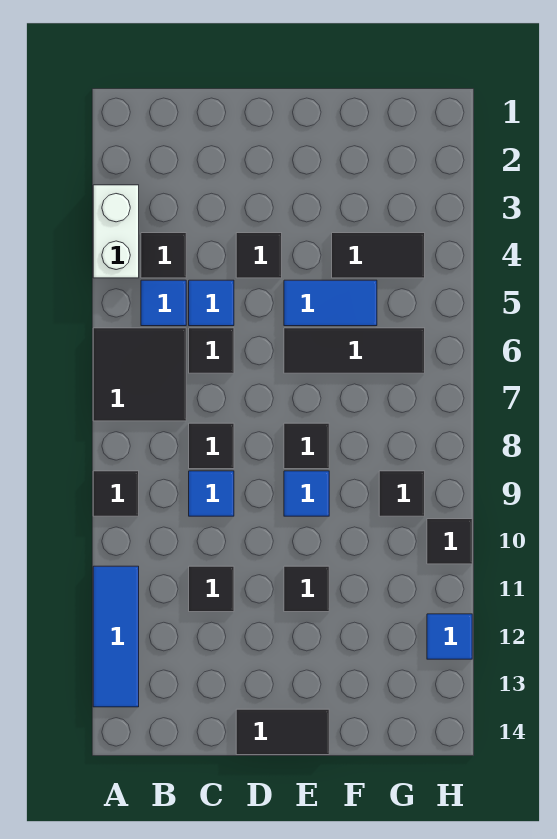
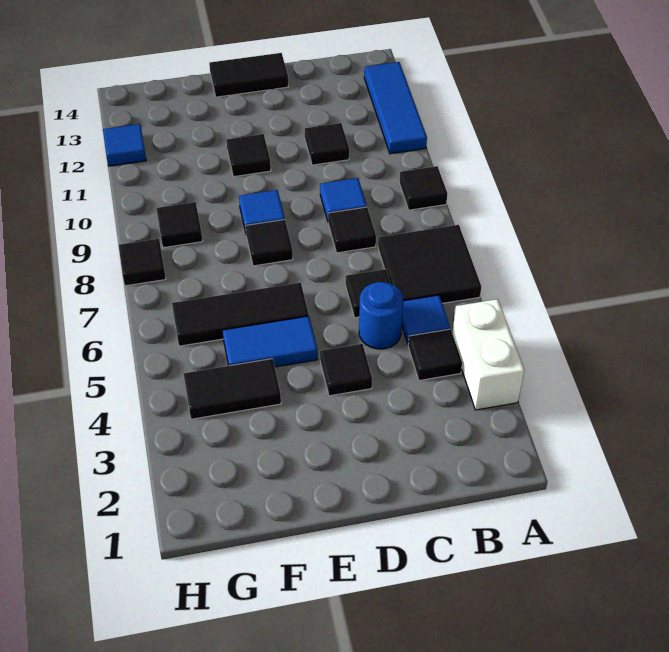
blue 1x1 tile [189,280,234,326] -> blue 1x1 round brick [359,282,403,349]
black 1x1 tile [427,519,472,564] -> black 1x1 tile moved to [119,239,166,286]

